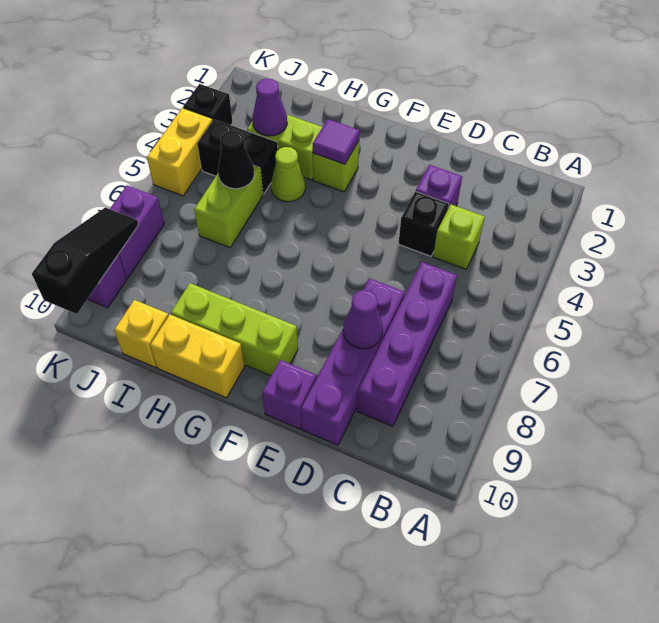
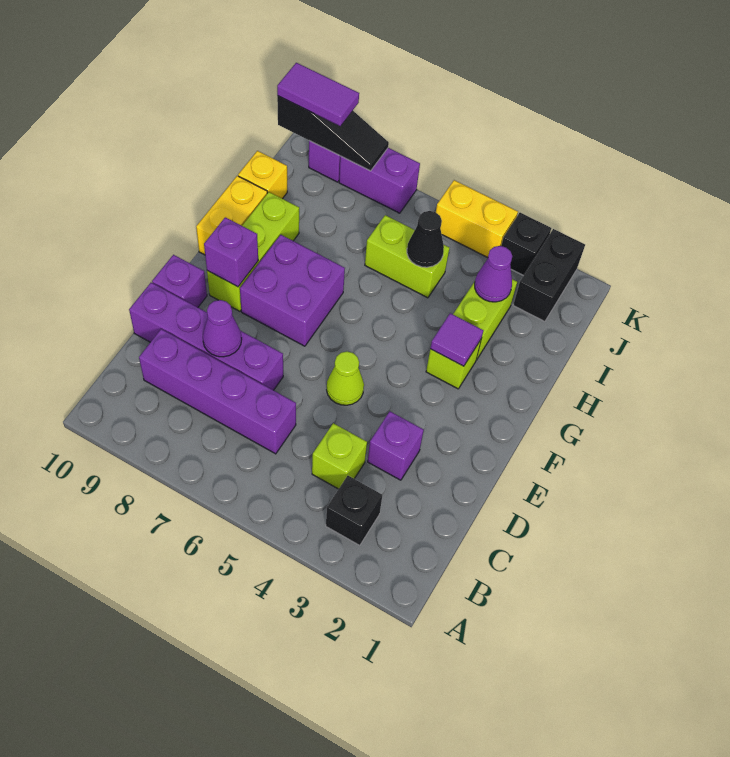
black 1x1 brick [398,191,449,256] -> black 1x1 brick moved to [326,476,382,546]
none -> purple 2x2 brick [240,235,345,346]
none -> purple 1x1 brick [204,217,258,287]
lime 1x1 cone [271,147,305,202] -> lime 1x1 cone moved to [327,351,364,405]
black 1x2 brick [197,119,278,194] -> black 1x2 brick moved to [513,229,585,322]
none -> purple 1x2 tile [277,63,359,126]

